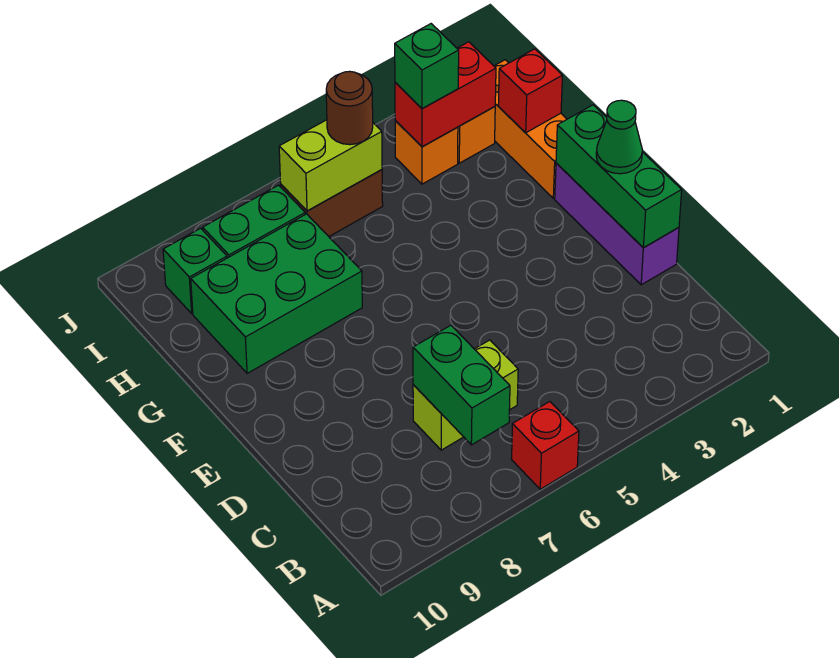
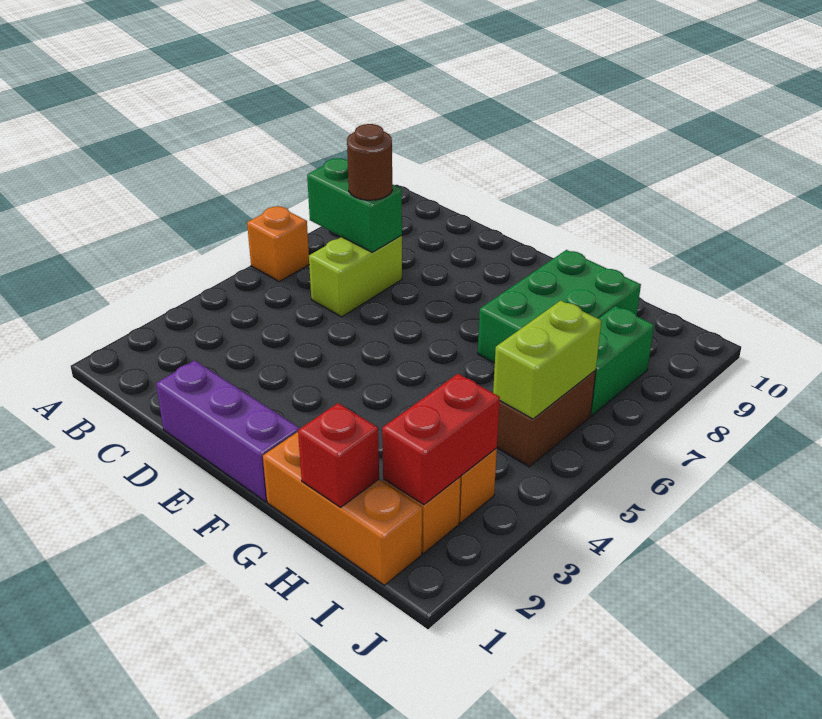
red 1x1 brick [512,402,579,489] -> orange 1x1 brick [247,206,309,282]
green 1x3 brick [556,105,682,248] -> none
green 1x1 cone [596,100,642,174] -> none
green 1x1 brick [395,24,459,108] -> none
brown 1x1 round brick [326,71,373,145] -> brown 1x1 round brick moved to [347,124,392,200]
green 1x1 brick [163,228,227,313] -> none

